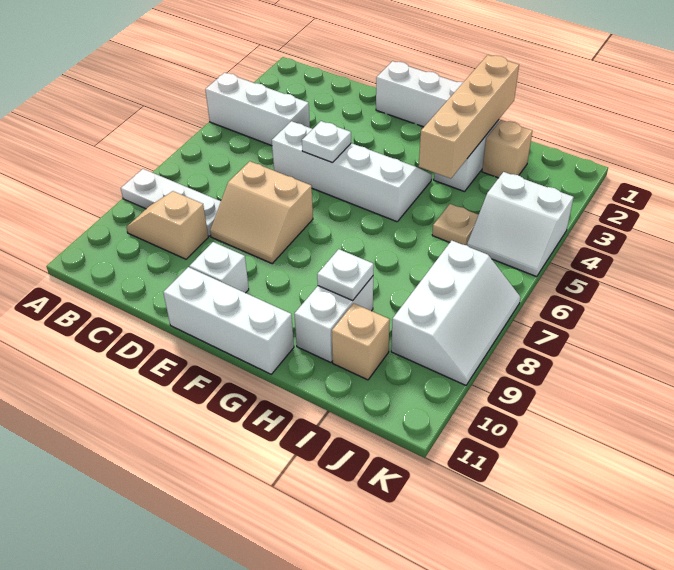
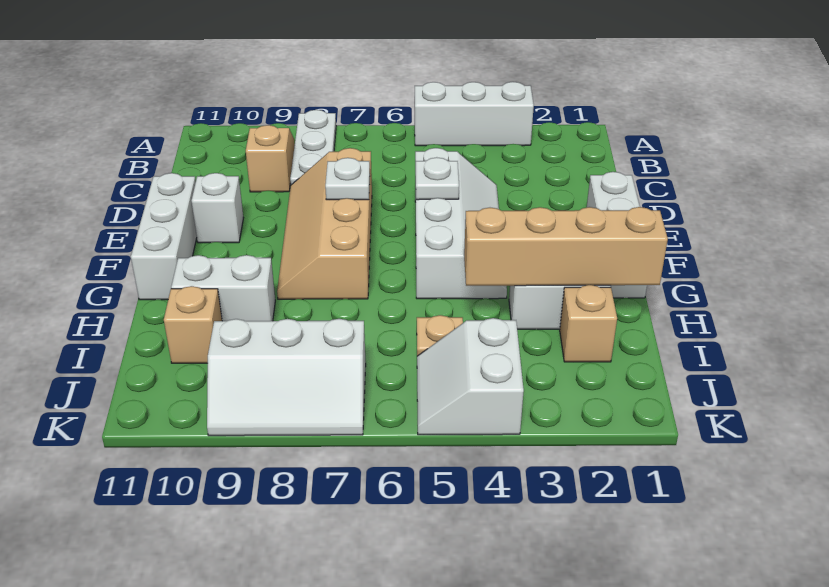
white 1x3 brick [205,73,310,146] -> white 1x3 brick turned to [415,82,534,146]
tan 2x2 slope [210,161,313,263] -> tan 2x4 slope [277,148,372,299]
white 1x1 plate [317,249,374,300] -> white 1x1 plate moved to [325,158,370,200]

